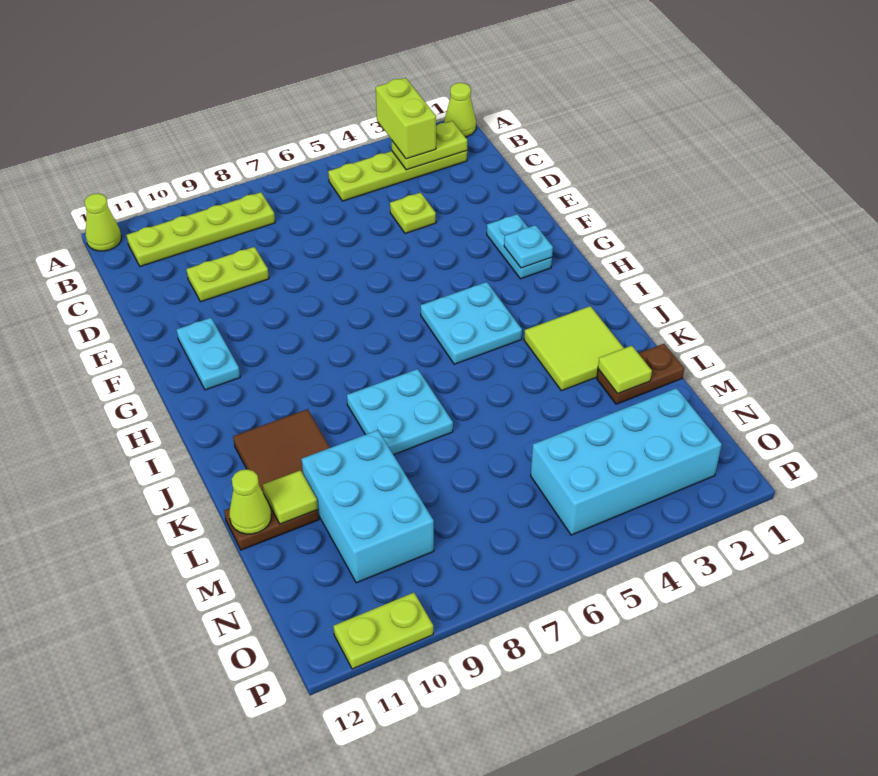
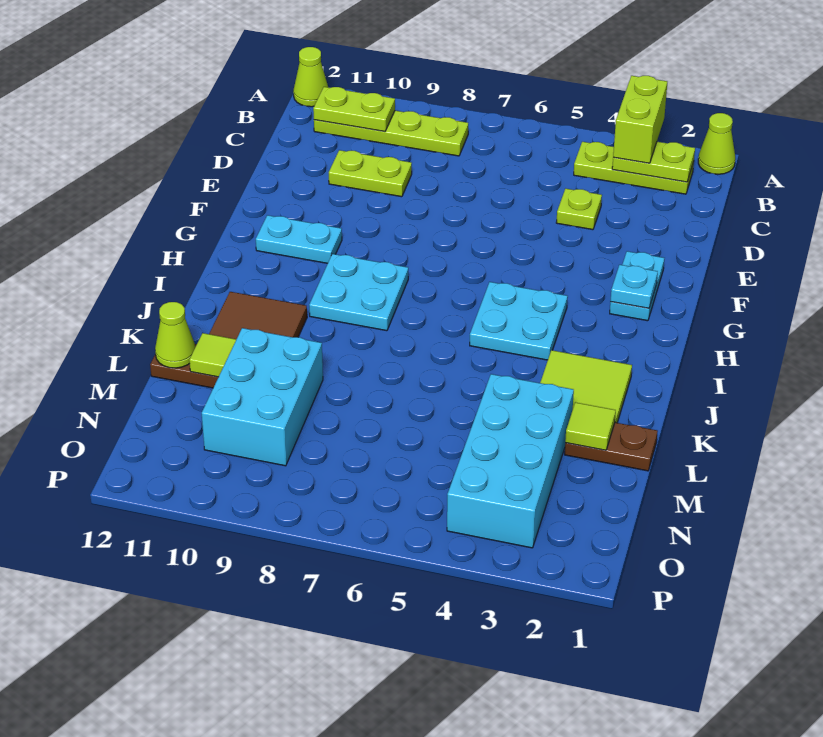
lime 1x4 plate [328,151,467,201] -> lime 1x3 plate [574,142,694,194]
cyan 1x2 plate [177,318,240,390] -> cyan 1x2 plate turned to [256,215,342,263]
cyan 2x2 plate [347,369,453,455] -> cyan 2x2 plate moved to [309,254,408,331]
cyan 2x4 brick [531,388,722,535] -> cyan 2x4 brick turned to [447,374,574,548]
lime 1x2 plate [333,593,433,669] -> lime 1x2 plate moved to [313,87,395,132]

